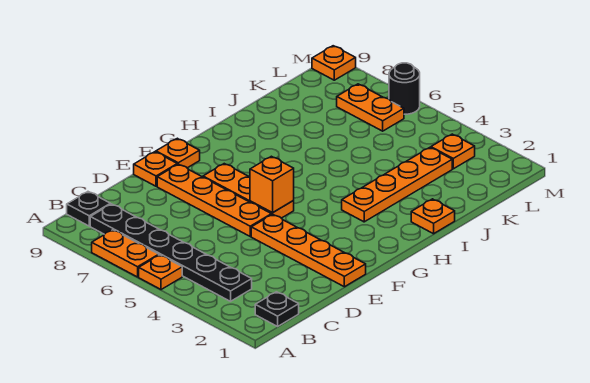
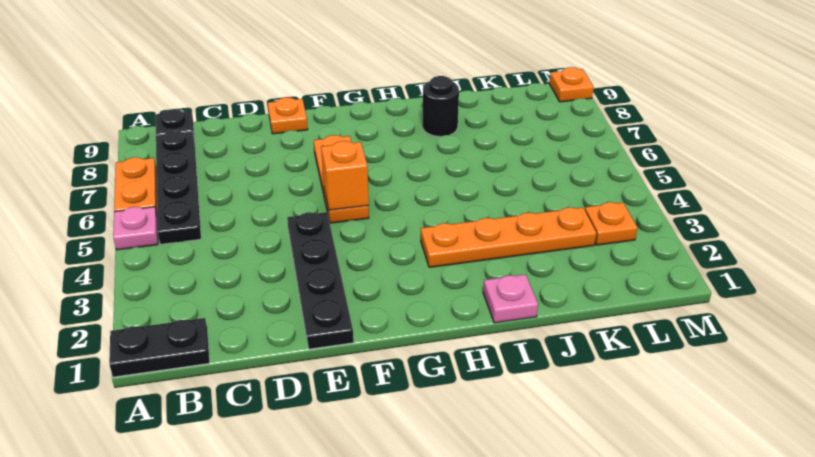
orange 1x1 plate [139,255,182,290] -> pink 1x1 plate [113,207,158,250]
black 1x1 plate [255,292,299,326] -> black 1x2 plate [109,318,210,377]
black 1x6 plate [90,204,252,301] -> black 1x4 plate [156,131,201,244]
orange 1x4 plate [251,214,366,287] -> black 1x4 plate [287,212,354,349]
orange 1x4 plate [157,164,271,236] -> none
orange 1x1 plate [156,138,200,168] -> none
orange 1x1 plate [411,199,455,234] -> pink 1x1 plate [483,274,538,323]
orange 1x2 plate [337,84,404,131] -> none
black 1x1 round brick [389,63,420,114] -> black 1x1 round brick moved to [423,76,459,136]

